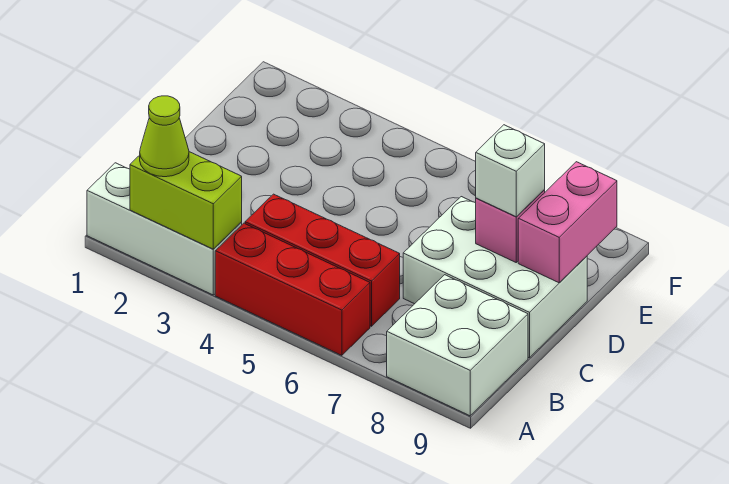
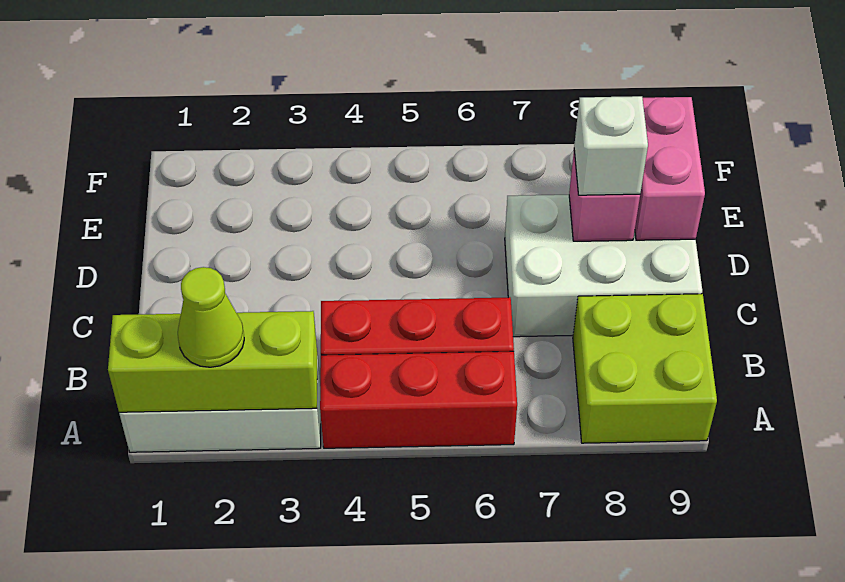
lime 1x2 brick [130,152,242,249] -> lime 1x3 brick [108,311,317,412]
white 2x2 brick [387,275,528,416] -> lime 2x2 brick [573,294,717,443]

